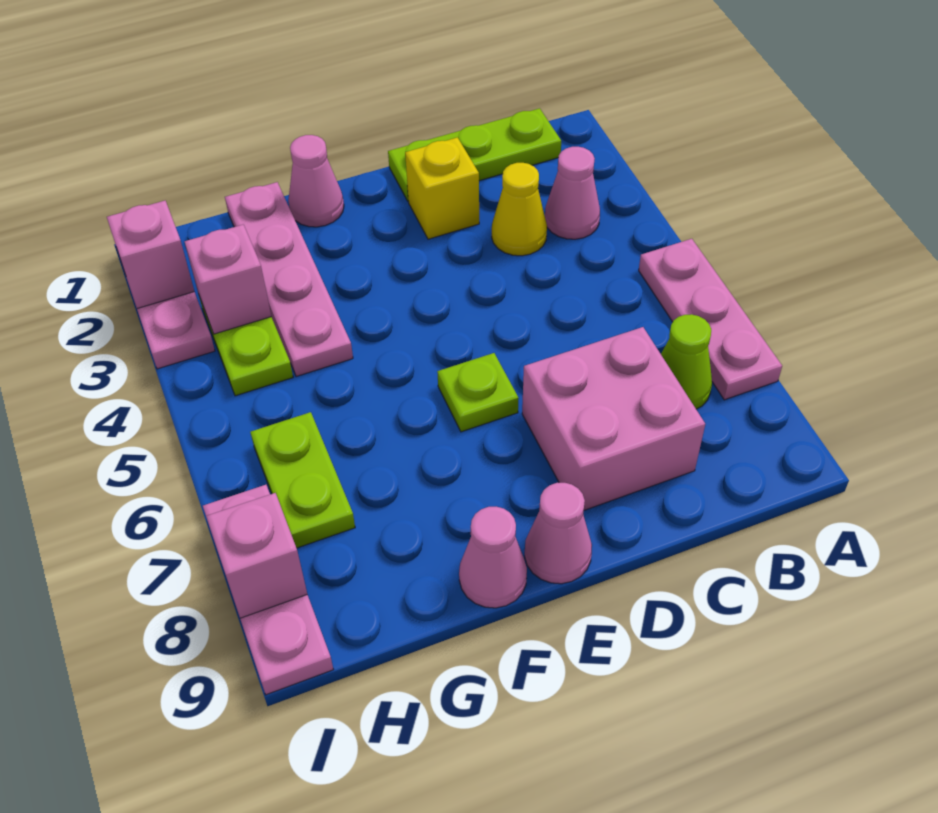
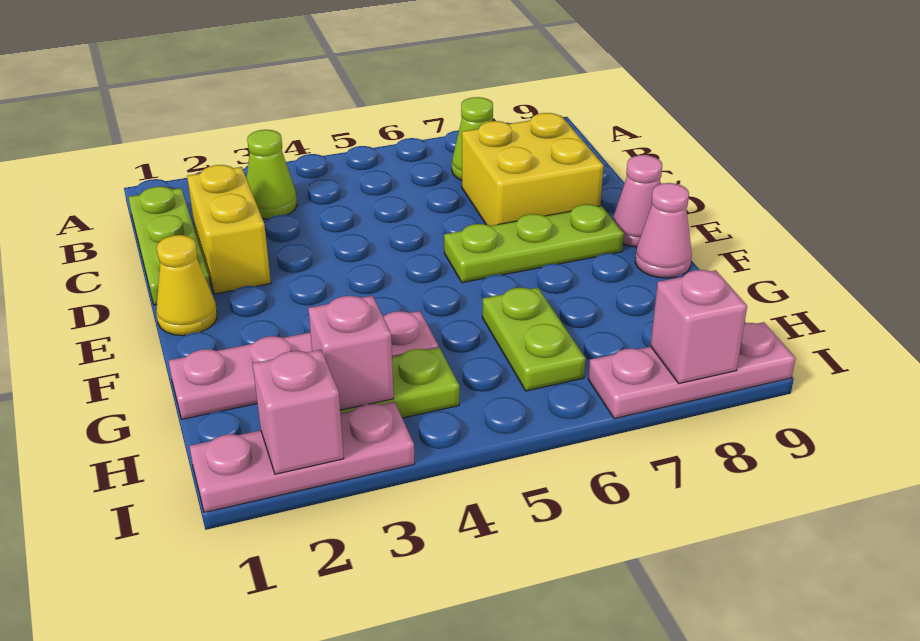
pink 1x3 plate [639,239,782,400] -> none
pink 1x1 cone [545,147,600,239] -> lime 1x1 cone [246,130,297,219]
yellow 1x1 cone [492,163,547,256] -> yellow 1x1 cone moved to [156,235,217,336]
pink 2x2 brick [522,327,705,510] -> yellow 2x2 brick [462,113,604,226]
yellow 1x1 brick [405,137,479,239] -> yellow 1x2 brick [187,165,271,294]
lime 1x1 plate [437,353,519,432] -> lime 1x3 plate [444,204,624,283]
pink 1x1 cone [288,135,344,227] -> none
lime 1x2 plate [250,412,355,548] -> lime 1x2 plate turned to [482,288,586,391]

